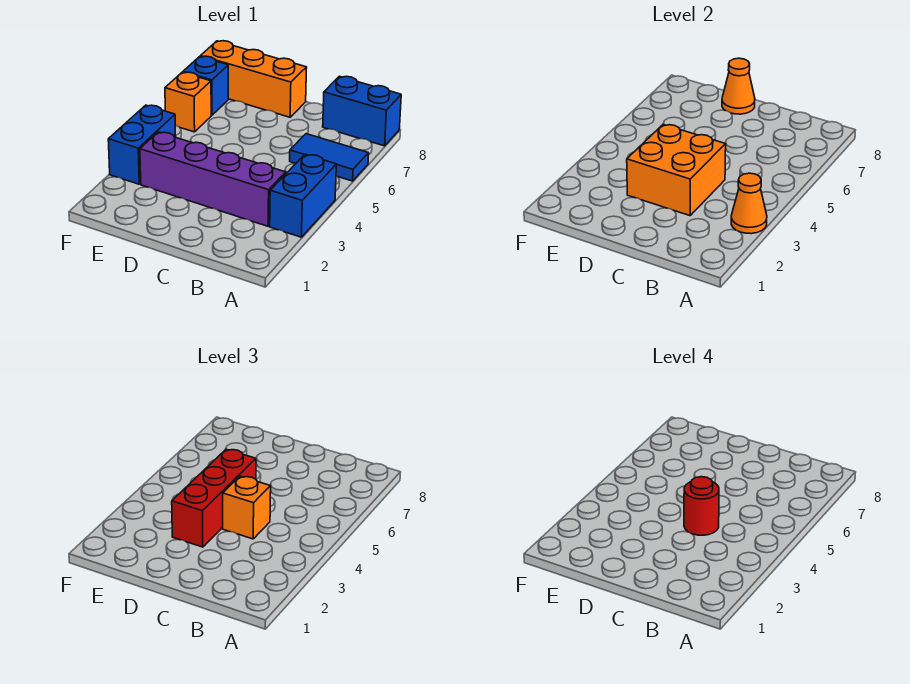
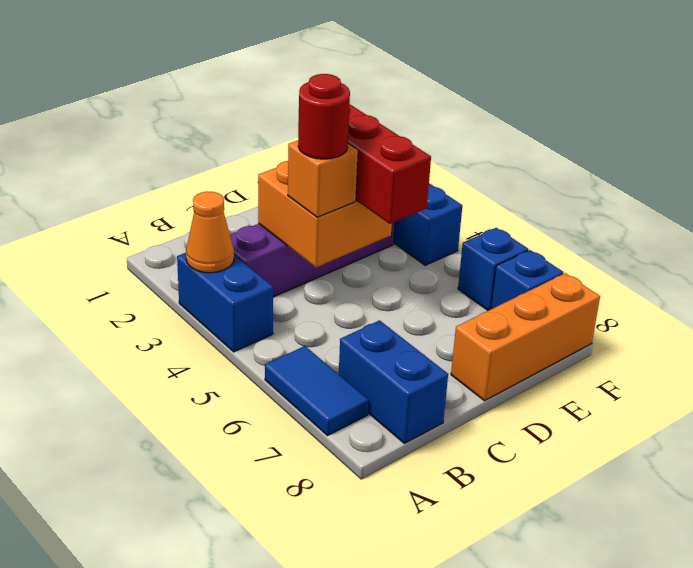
blue 1x2 tile [290,134,369,181] -> blue 1x2 tile turned to [265,346,369,436]
blue 1x2 brick [323,76,401,146] -> blue 1x2 brick turned to [339,320,448,443]
orange 1x1 cone [722,58,755,114] -> none
orange 1x1 brick [165,72,211,132] -> blue 1x1 brick [458,228,528,311]

